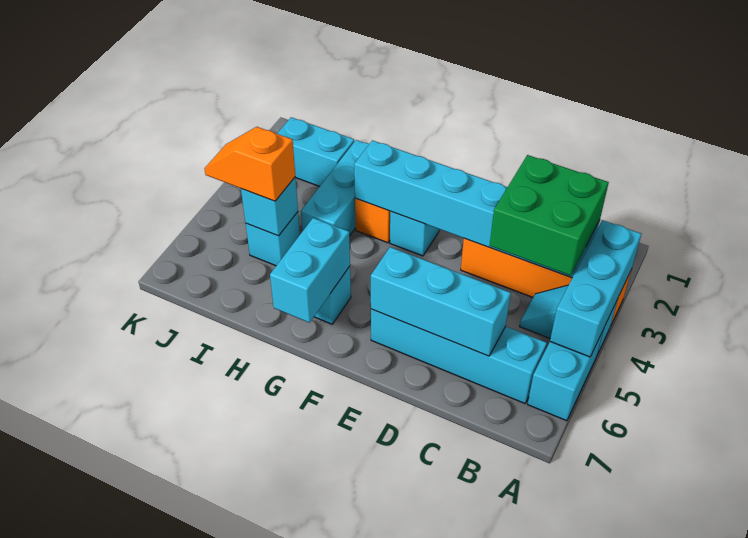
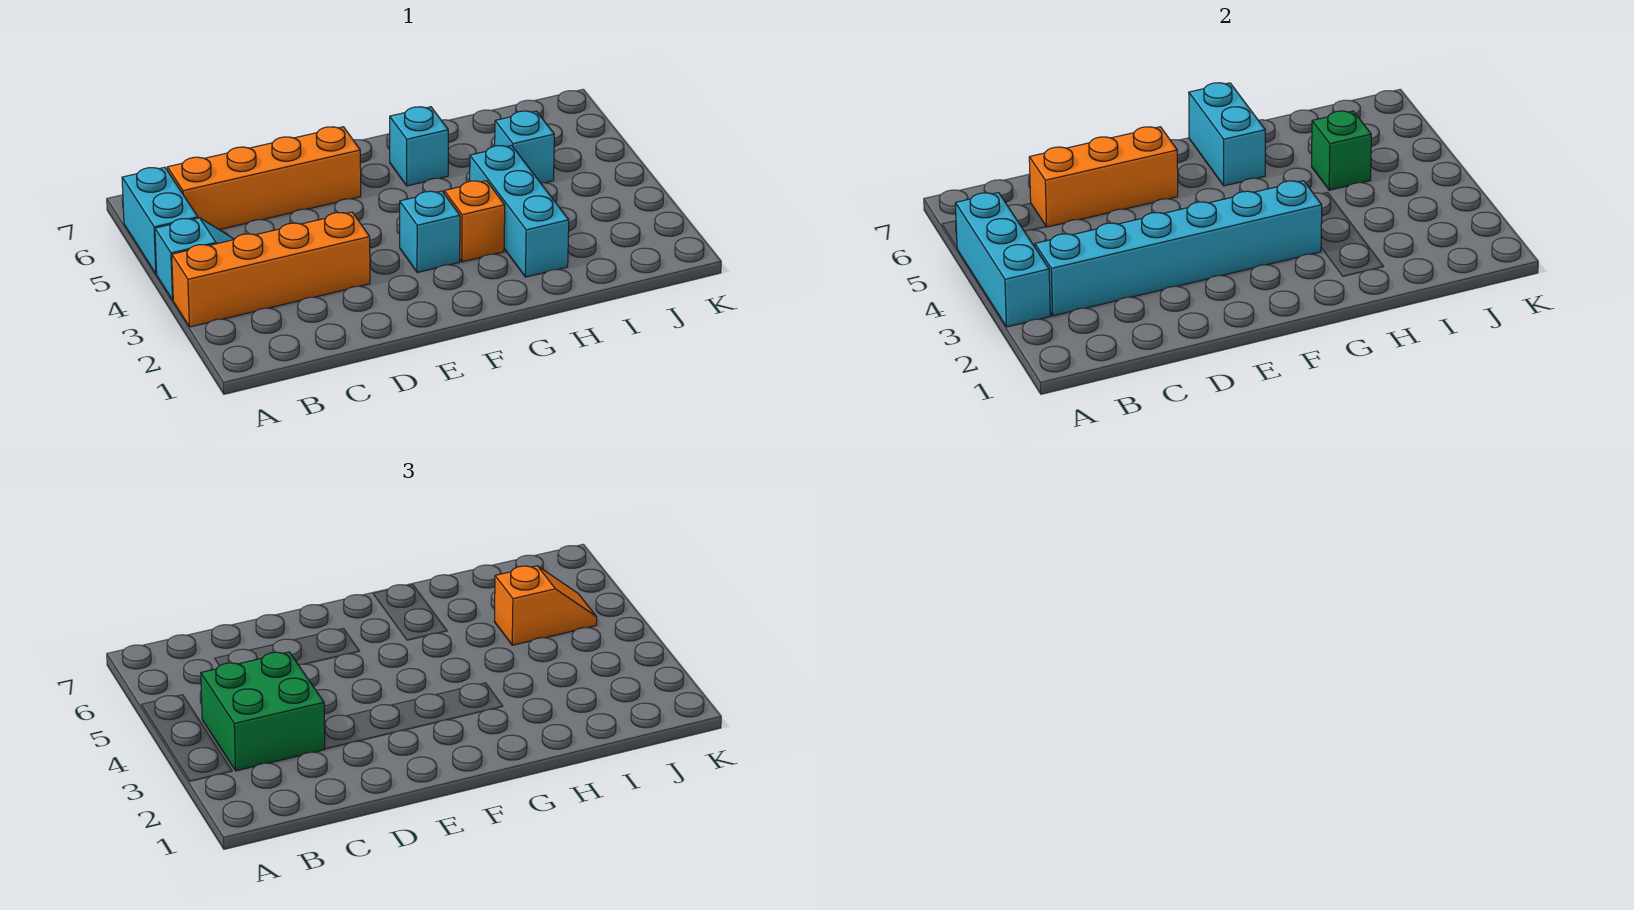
cyan 1x4 brick [371,309,547,403] -> orange 1x4 brick [167,127,361,230]
cyan 1x3 brick [371,247,511,356] -> orange 1x3 brick [1029,127,1178,227]
cyan 1x2 brick [277,117,354,186] -> none
cyan 1x1 brick [241,177,298,236] -> green 1x1 brick [1311,111,1371,190]

